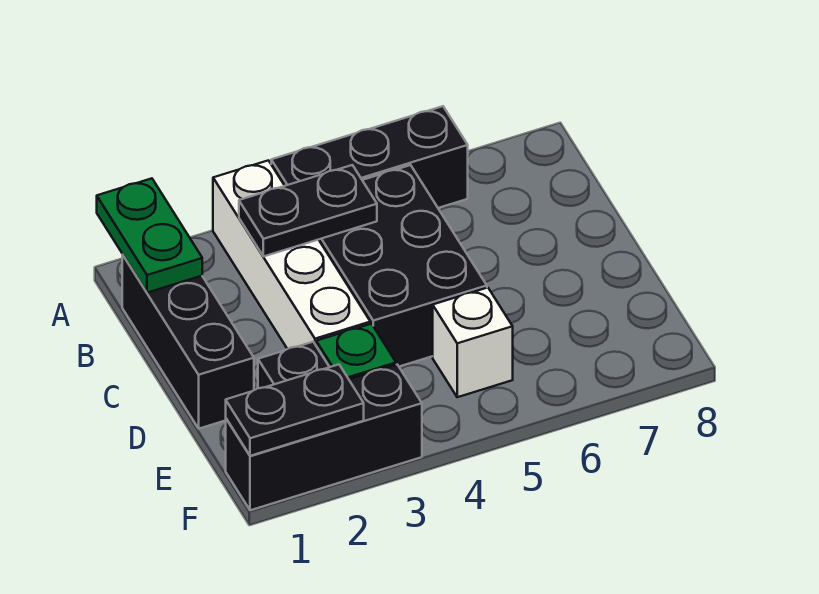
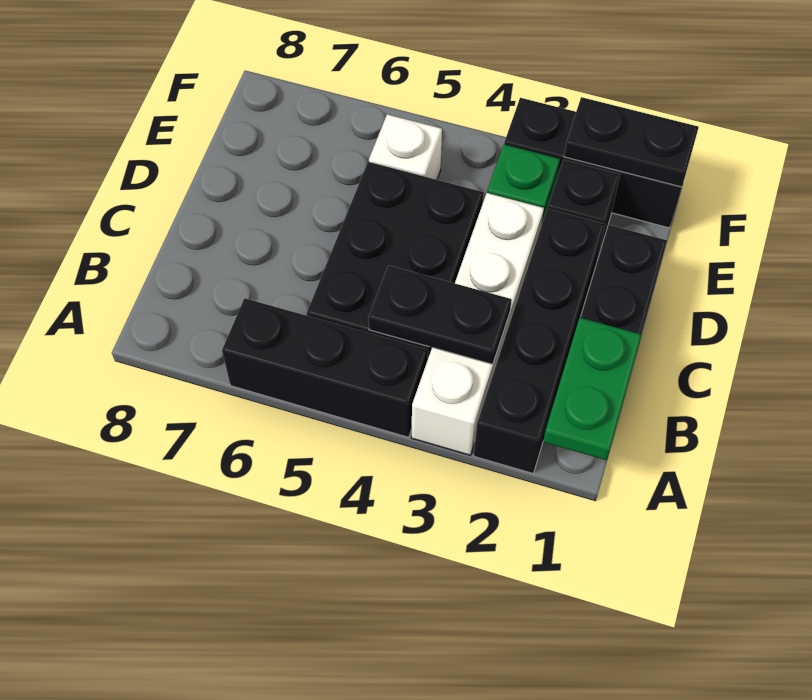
none -> black 1x4 brick [474,209,605,473]

